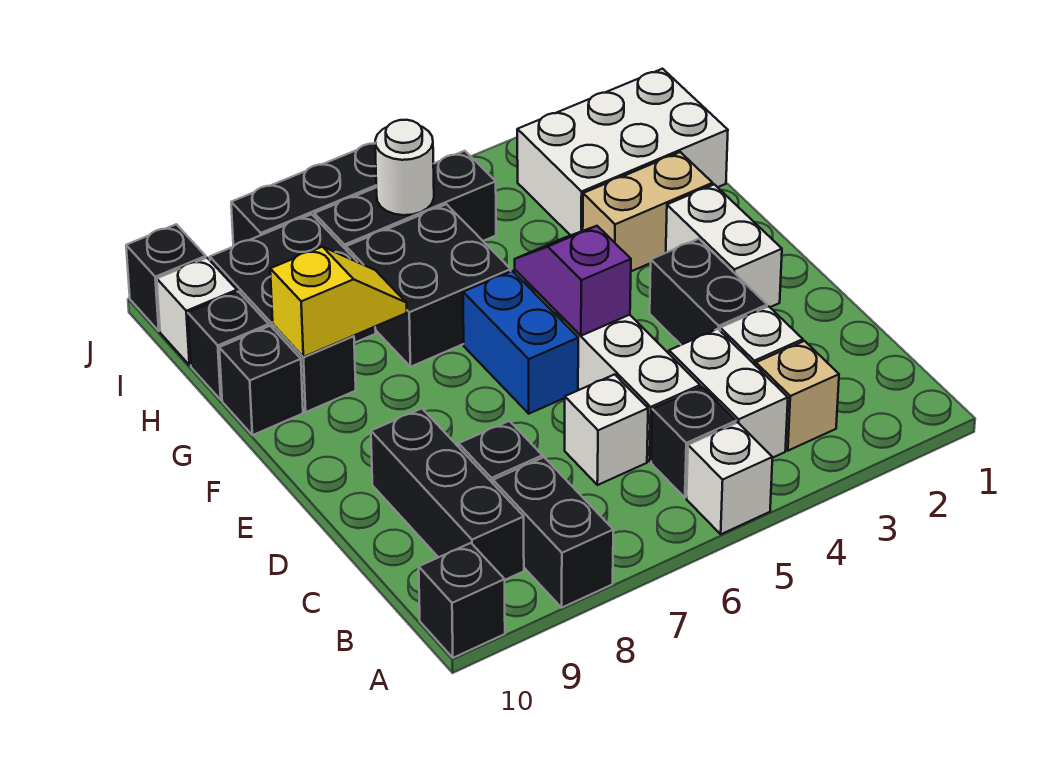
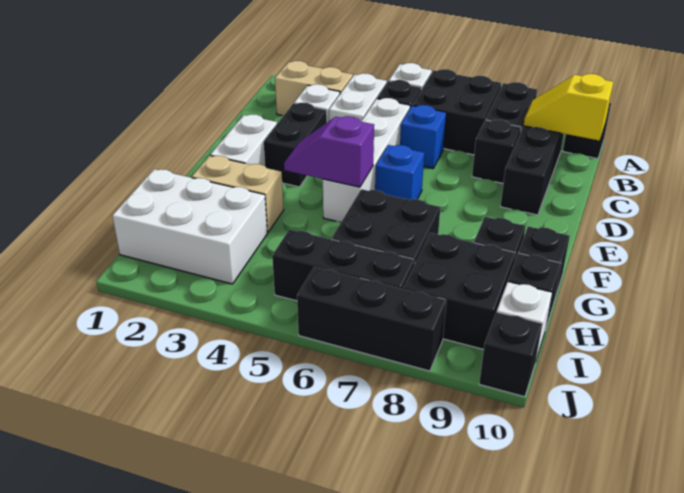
none -> black 2x2 brick [412,69,501,155]
tan 1x1 brick [756,341,839,451] -> tan 1x2 brick [275,61,353,115]
white 1x1 brick [565,374,648,485] -> blue 1x1 brick [400,105,446,169]
purple 1x2 slope [515,226,631,336] -> purple 1x2 slope turned to [284,116,374,187]
blue 1x2 brick [463,271,578,414] -> blue 1x1 brick [375,145,424,200]
yellow 1x2 slope [270,247,407,357] -> yellow 1x2 slope moved to [524,74,613,140]
white 1x1 round brick [375,120,434,215] -> none

